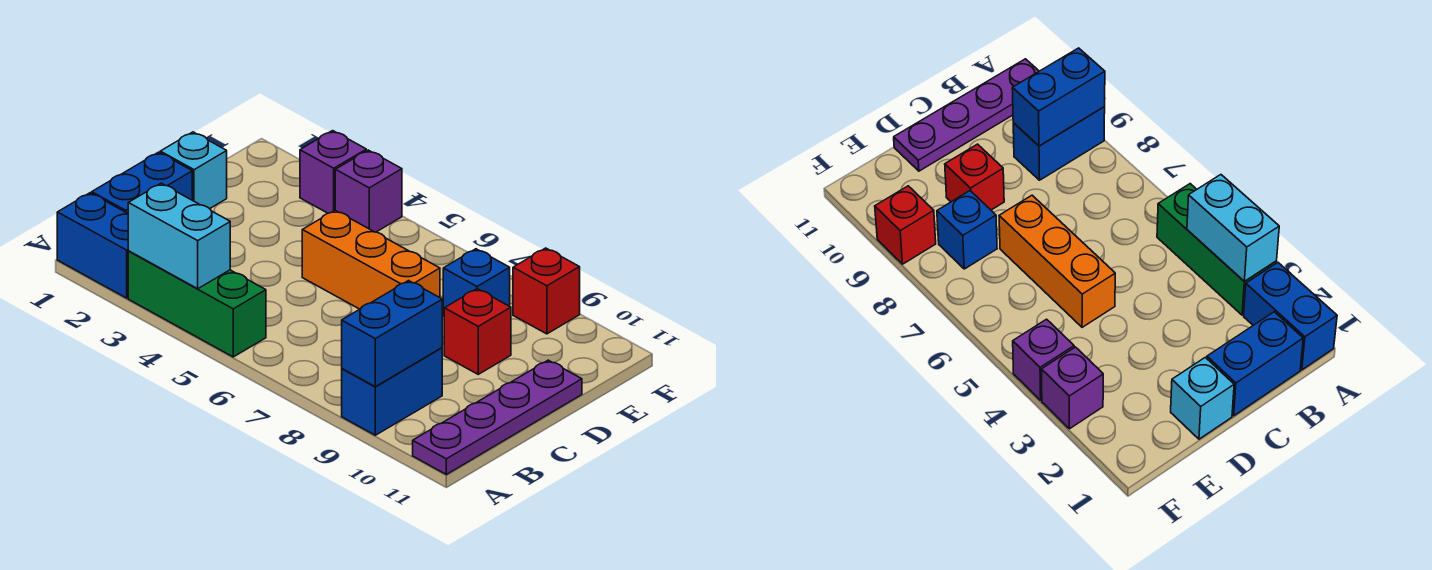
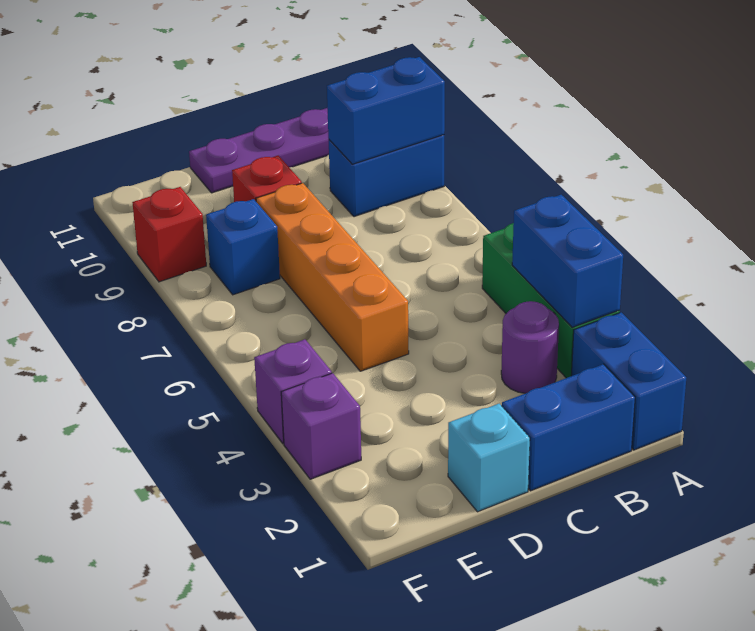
cyan 1x2 brick [128,183,230,289] -> blue 1x2 brick [512,195,623,327]
none -> purple 1x1 round brick [501,301,559,393]
orange 1x3 brick [302,210,440,309] -> orange 1x4 brick [256,183,409,371]

